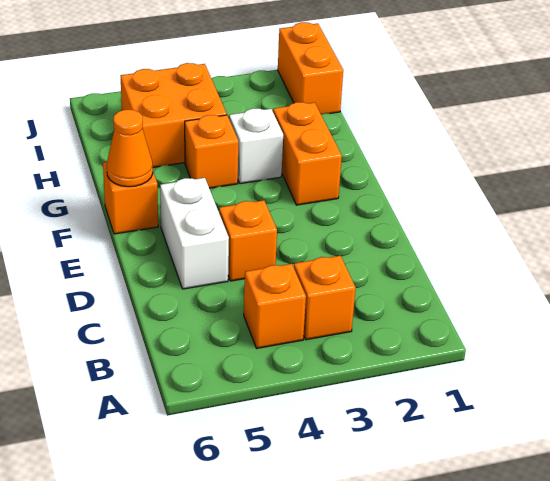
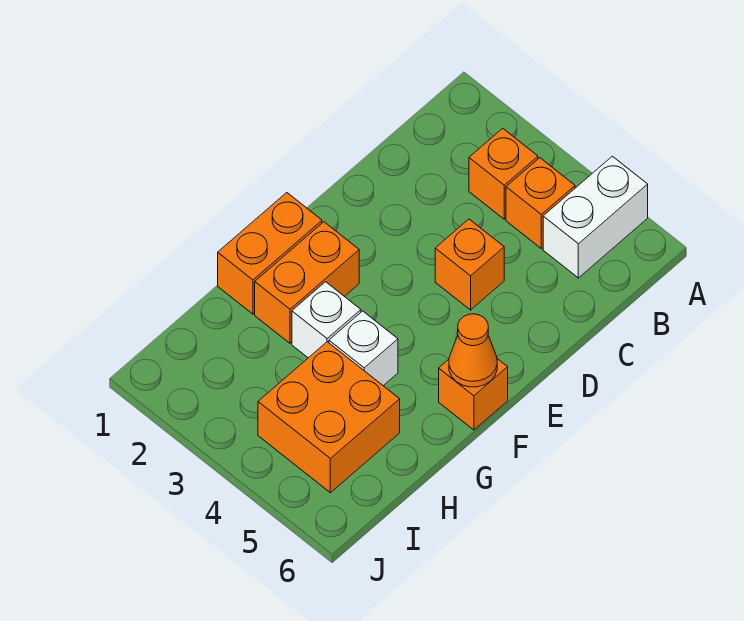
white 1x2 brick [160,178,229,289] -> white 1x2 brick moved to [543,156,648,278]
orange 1x1 brick [185,115,238,188] -> white 1x1 brick [329,311,398,386]
orange 1x2 brick [278,22,343,114] -> orange 1x2 brick moved to [218,193,322,314]

